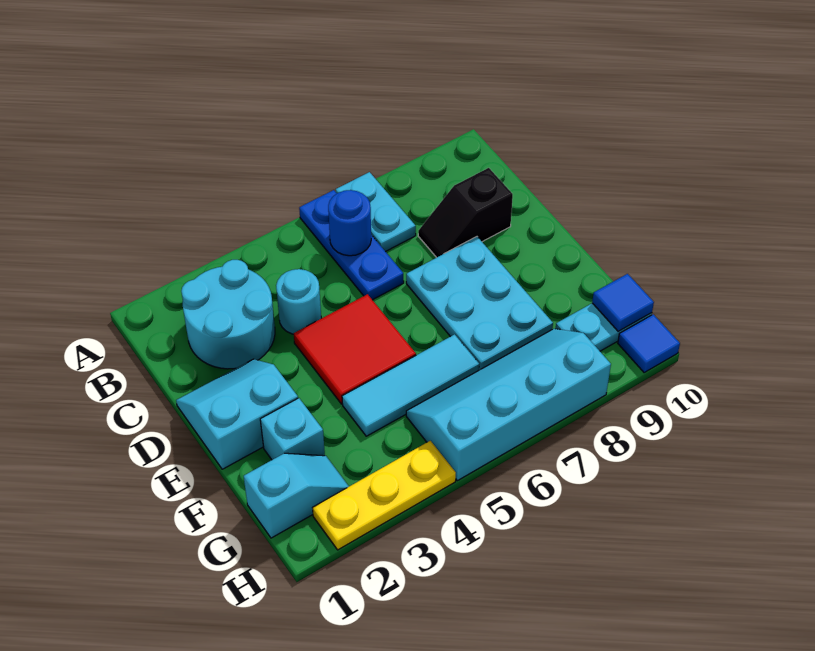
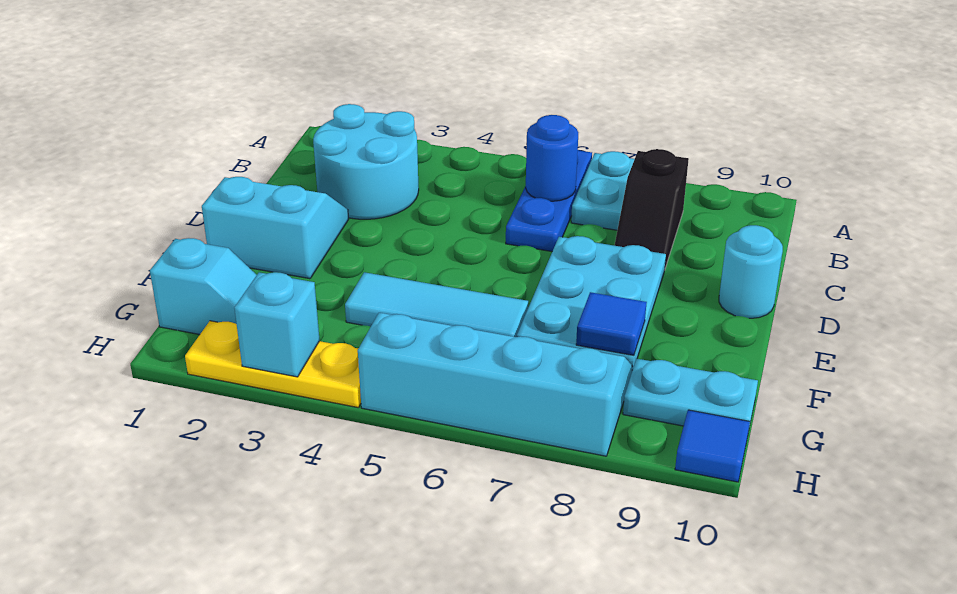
cyan 1x1 round brick [276,269,321,334] -> cyan 1x1 round brick moved to [719,225,783,318]
black 1x2 slope [418,168,513,258] -> black 1x2 slope turned to [614,149,689,268]
red 2x2 tile [294,294,416,404] -> none
cyan 1x1 brick [260,398,325,460] -> cyan 1x1 brick moved to [234,272,320,377]
blue 1x1 tile [592,274,654,331] -> blue 1x1 tile moved to [576,292,647,355]

